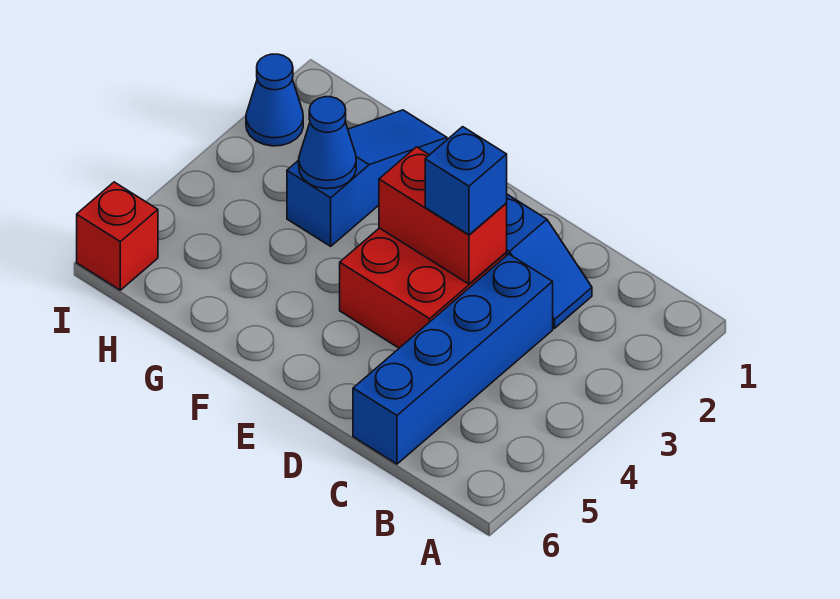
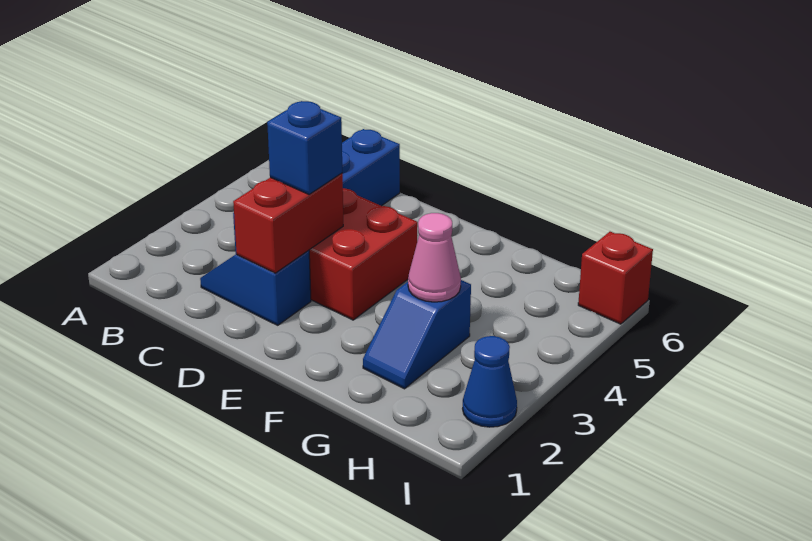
red 1x2 brick [379,147,507,284] -> red 1x2 brick turned to [233,173,343,273]
blue 1x3 slope [287,110,447,246] -> blue 1x2 slope [363,280,471,389]
blue 1x1 cone [299,97,356,189] -> pink 1x1 cone [408,213,461,302]

